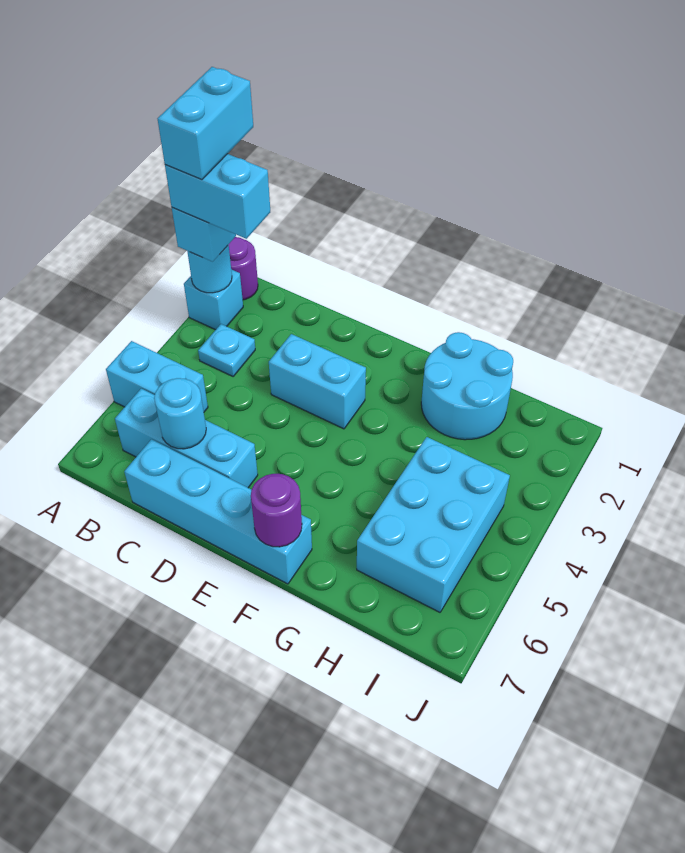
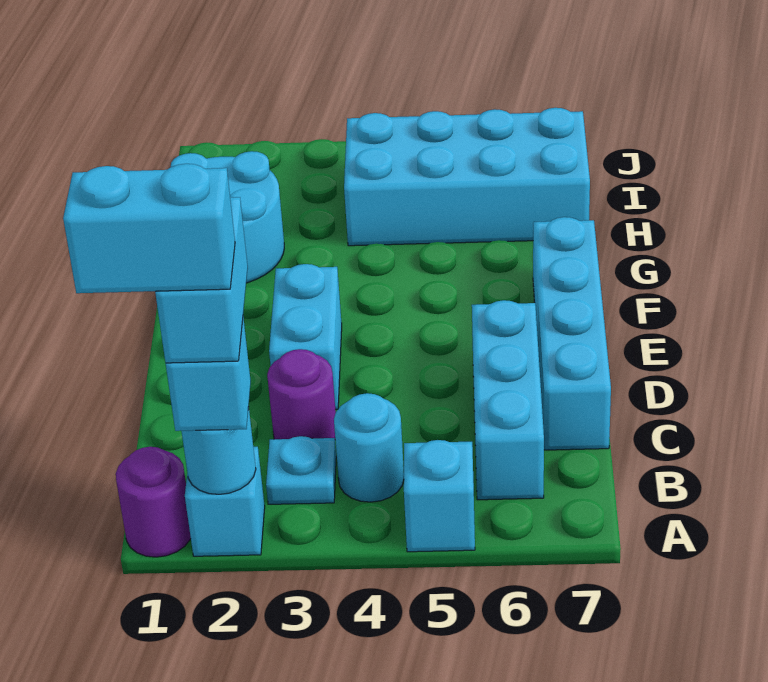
cyan 1x2 brick [106,341,208,412] -> cyan 1x1 brick [404,440,475,552]
cyan 1x1 round brick [154,378,206,449] -> cyan 1x1 round brick moved to [334,393,404,502]
purple 1x1 round brick [251,474,302,547] -> purple 1x1 round brick moved to [267,349,336,439]
cyan 2x3 brick [357,437,510,612] -> cyan 2x4 brick [344,108,590,246]

